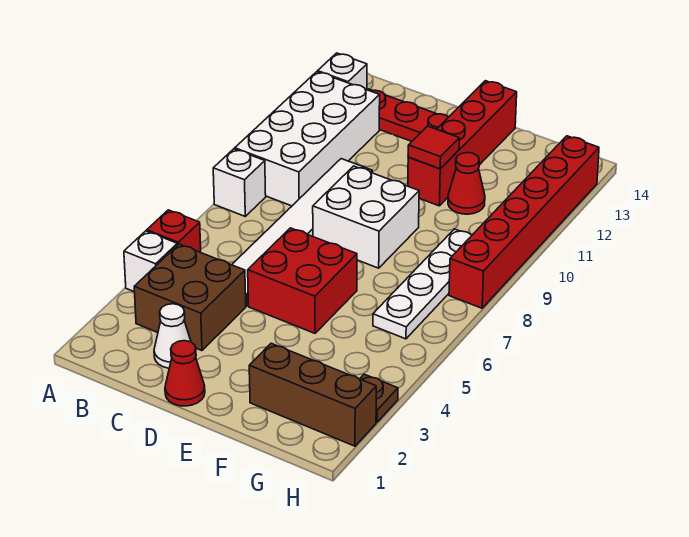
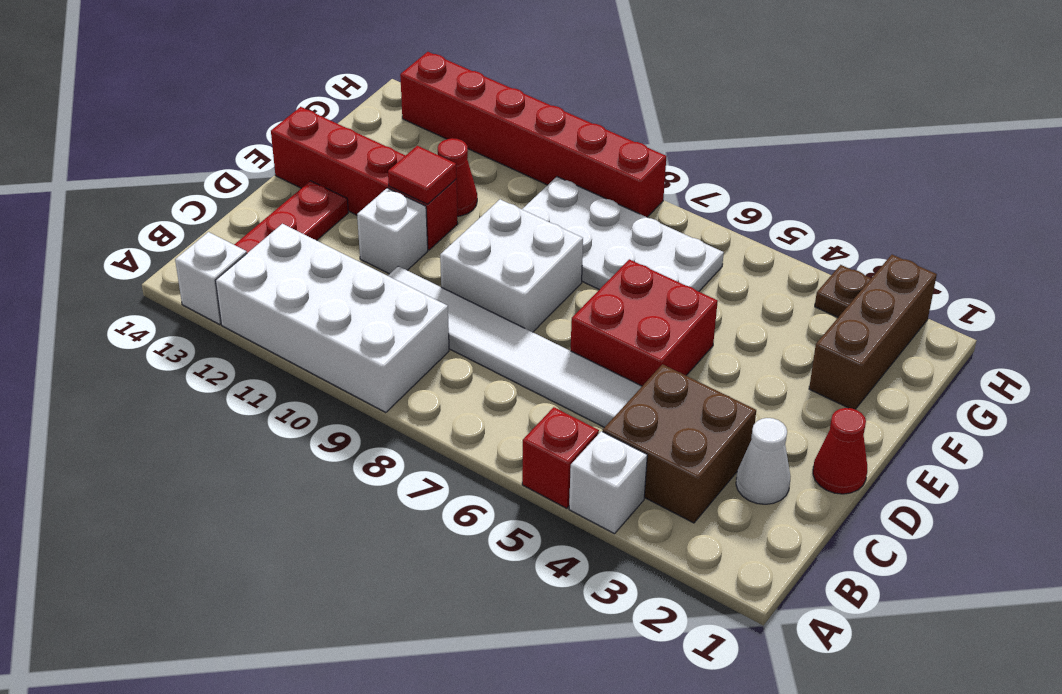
white 1x1 brick [213,149,266,216] -> white 1x1 brick moved to [357,188,428,274]
white 1x4 plate [373,229,472,339] -> white 2x4 plate [522,177,724,291]

